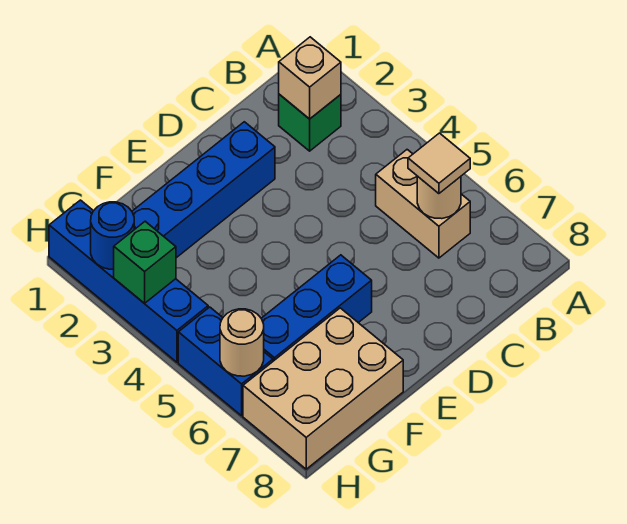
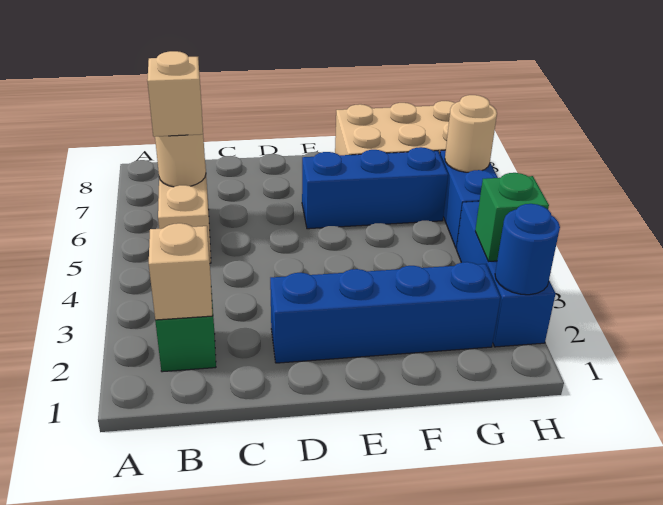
tan 1x1 tile [408,133,470,194] -> tan 1x1 brick [147,51,203,137]
blue 1x4 brick [49,200,208,362] -> blue 1x3 brick [456,201,556,347]

